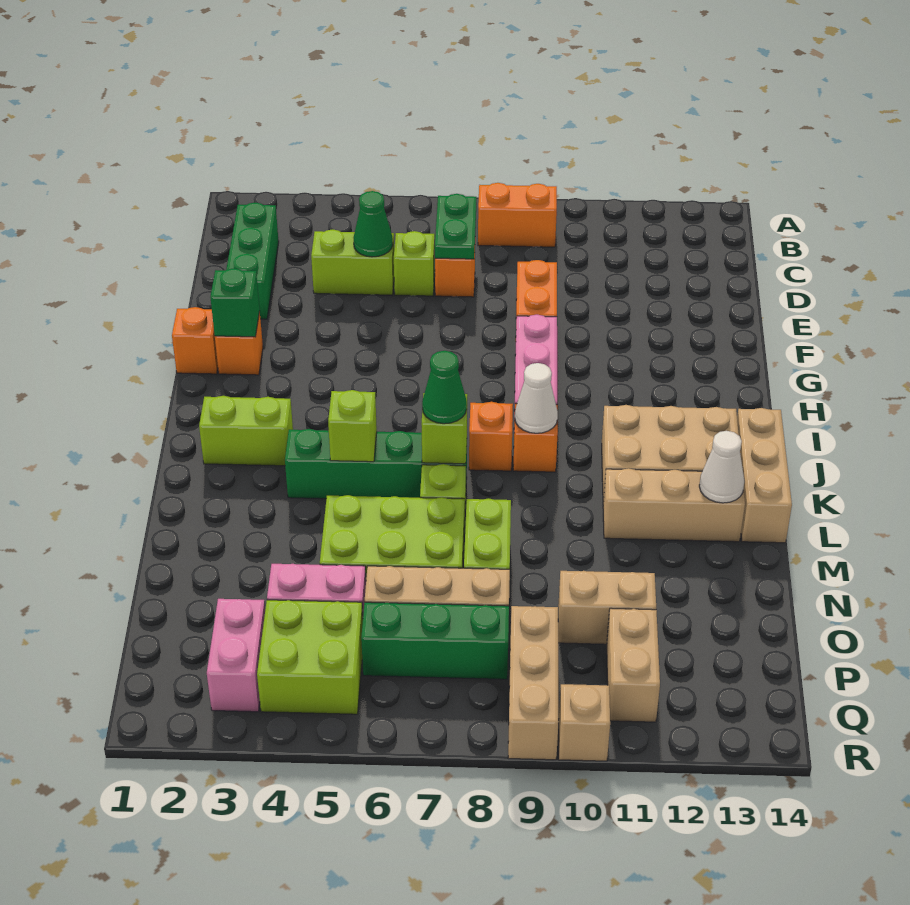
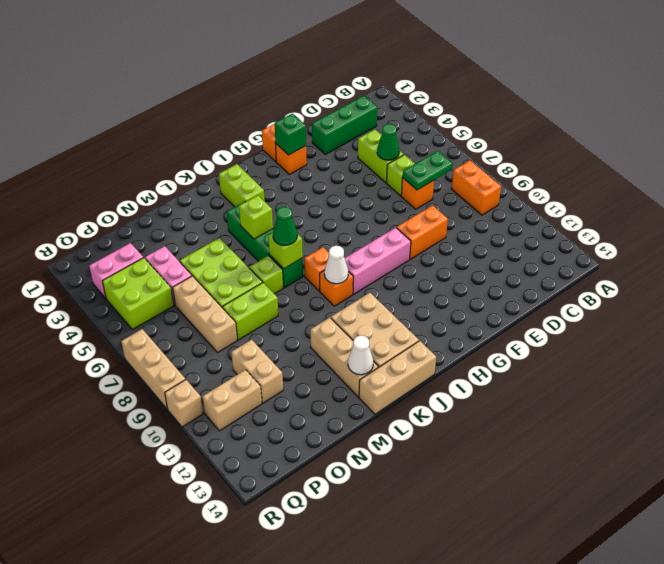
green 1x3 brick [361,602,509,679] -> none
tan 1x3 brick [508,606,559,760] -> tan 1x3 brick turned to [121,329,186,409]

